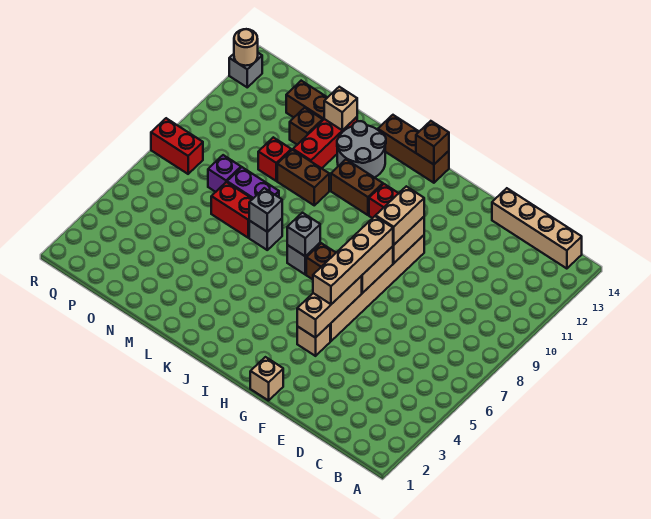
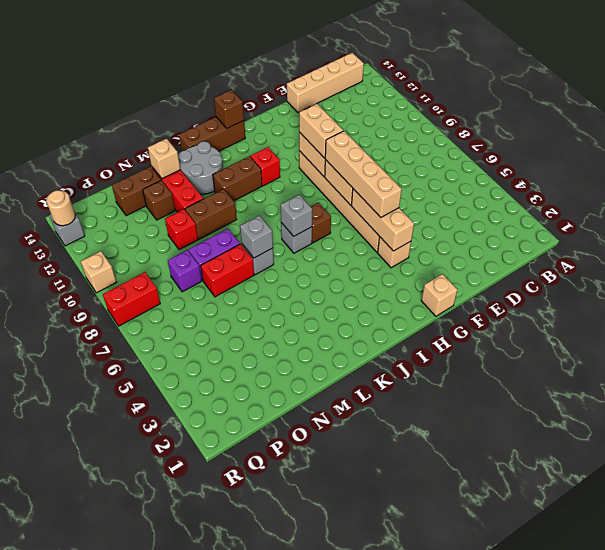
none -> tan 1x1 brick [81,251,116,293]

